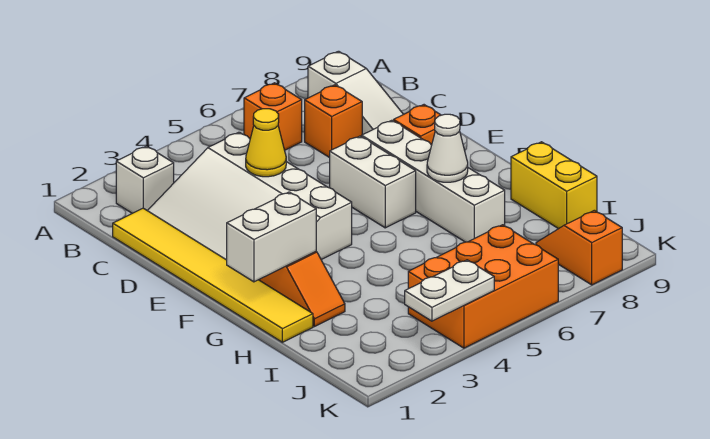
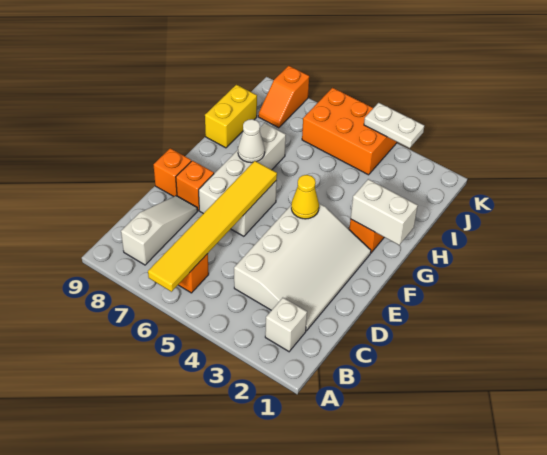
yellow 1x6 tile [113,208,313,342] -> yellow 1x6 tile moved to [148,161,277,292]
orange 1x1 brick [305,85,362,158] -> orange 1x1 brick moved to [154,148,191,197]
yellow 1x1 cone [246,109,286,177] -> yellow 1x1 cone moved to [291,175,319,219]

